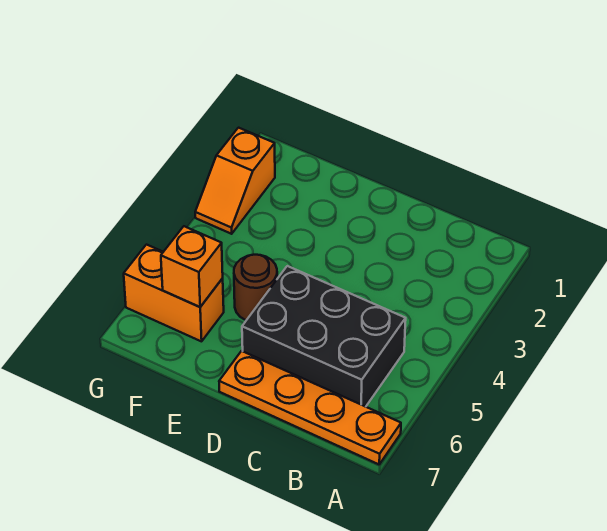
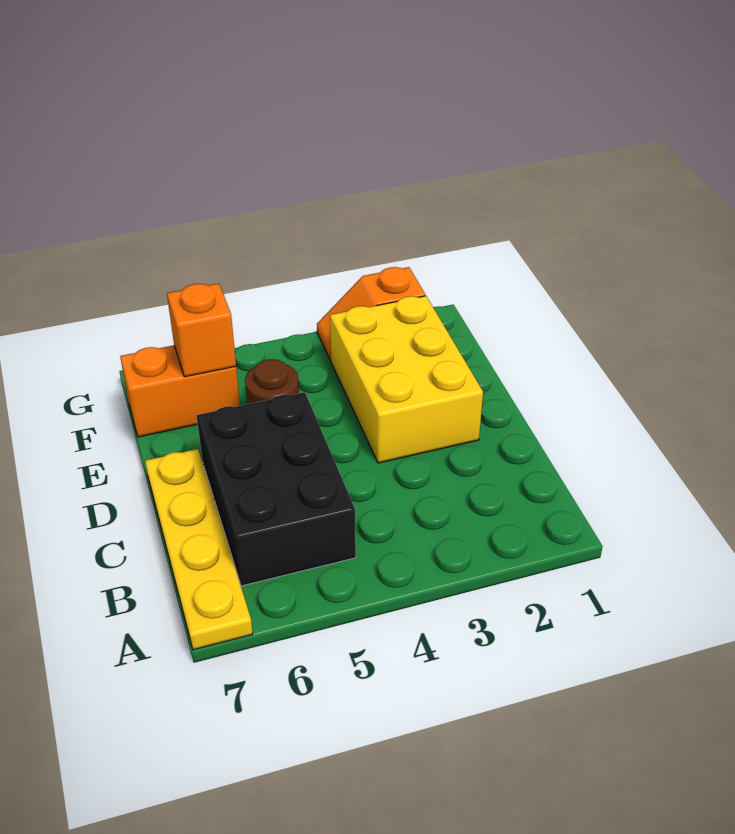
orange 1x4 plate [219,351,401,464] -> yellow 1x4 plate [145,449,253,650]
none -> yellow 2x3 brick [330,296,483,463]
orange 1x2 brick [124,245,224,341] -> orange 1x2 brick turned to [120,345,240,437]

